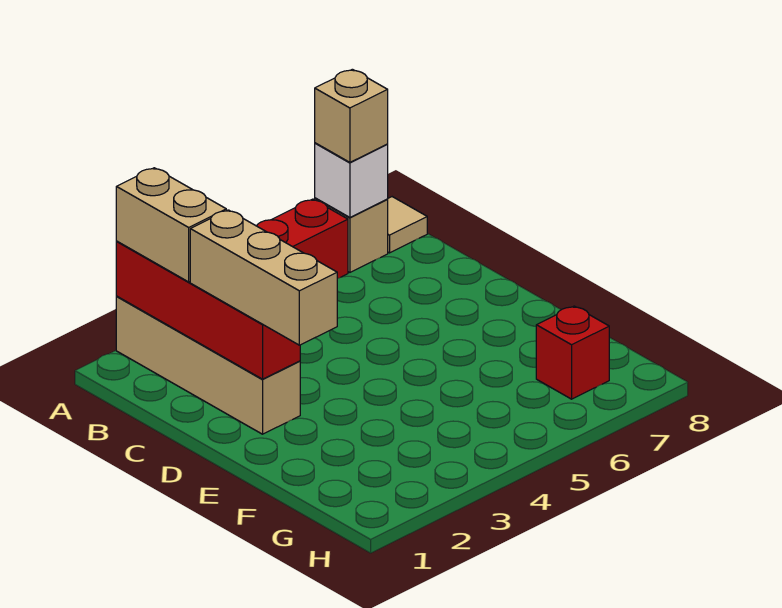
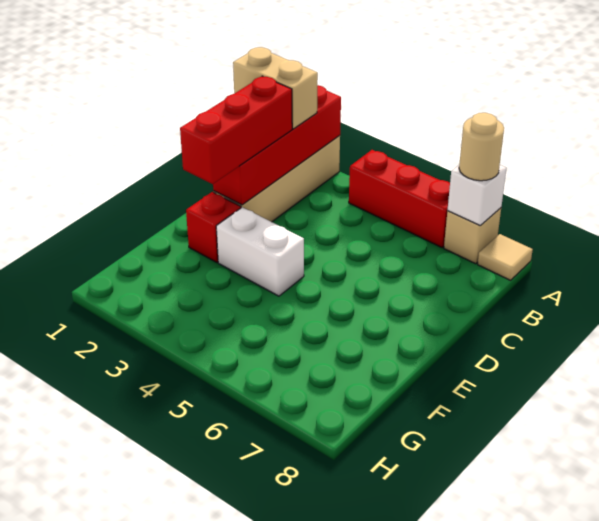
tan 1x2 brick [116,168,226,282] -> tan 1x2 brick turned to [233,47,318,129]
tan 1x1 brick [315,69,388,162] -> tan 1x1 round brick [459,113,504,181]
tan 1x3 brick [190,210,337,345] -> red 1x3 brick [180,76,292,184]
none -> white 1x2 brick [216,207,304,296]
red 1x1 brick [536,306,609,399] -> red 1x1 brick moved to [186,192,241,262]

